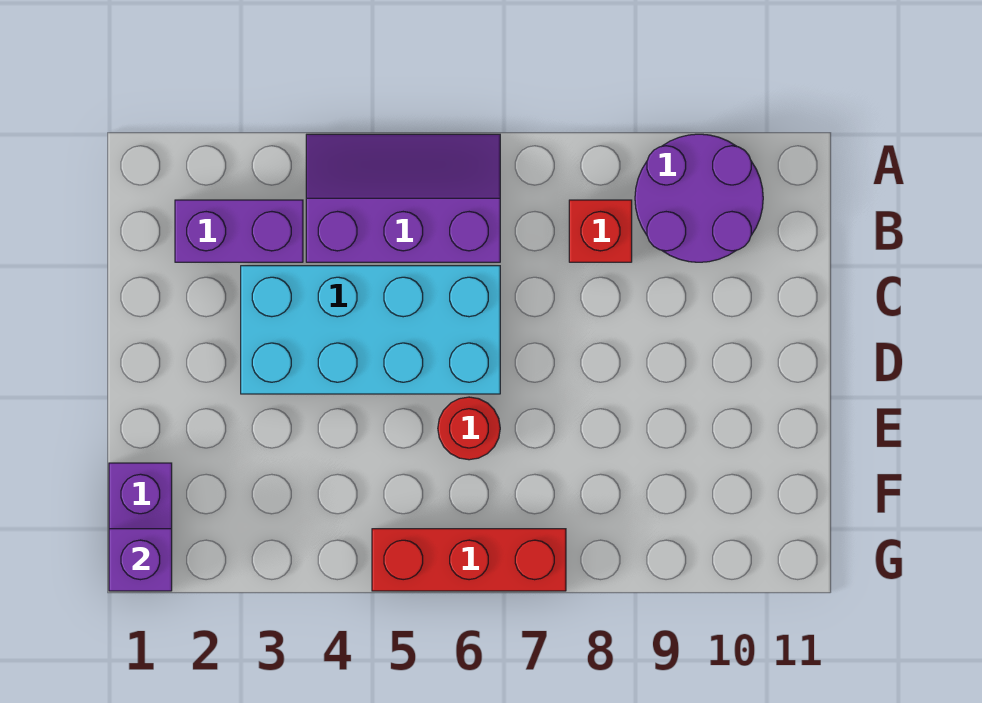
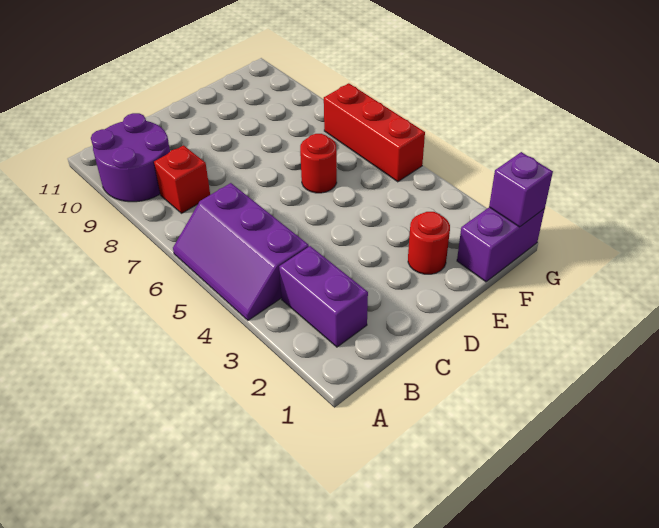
cyan 2x4 brick [241,266,500,394] -> none
none -> red 1x1 round brick [408,212,450,274]

